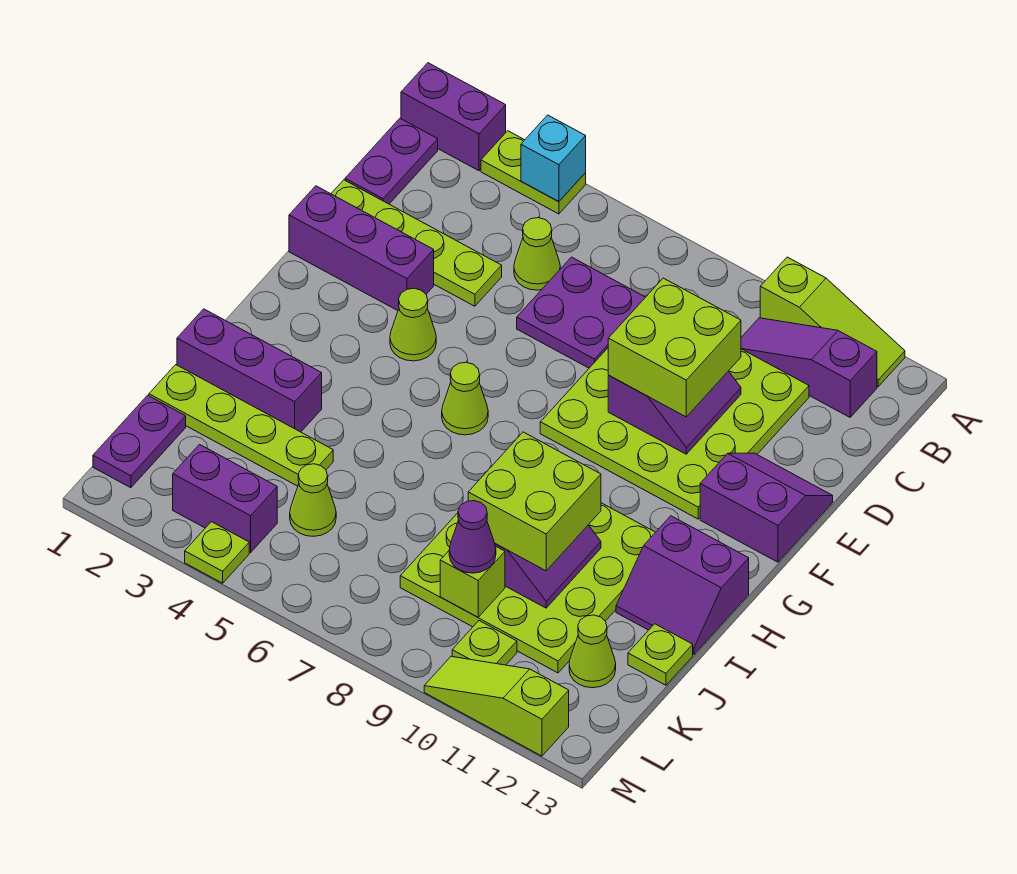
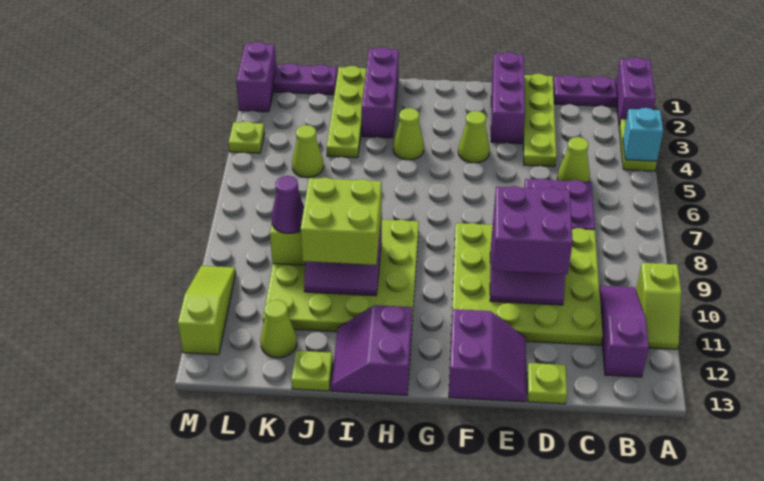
lime 1x3 slope [760,257,905,387] -> lime 1x2 slope [636,263,681,349]
lime 2x2 brick [608,278,741,417] -> purple 2x2 brick [493,186,573,274]
lime 1x1 cone [442,362,488,435] -> lime 1x1 cone moved to [393,108,424,160]
purple 1x2 brick [173,445,277,552] -> purple 1x2 brick moved to [236,42,276,112]
lime 1x1 plate [452,621,517,665] -> lime 1x1 plate moved to [527,363,567,404]

